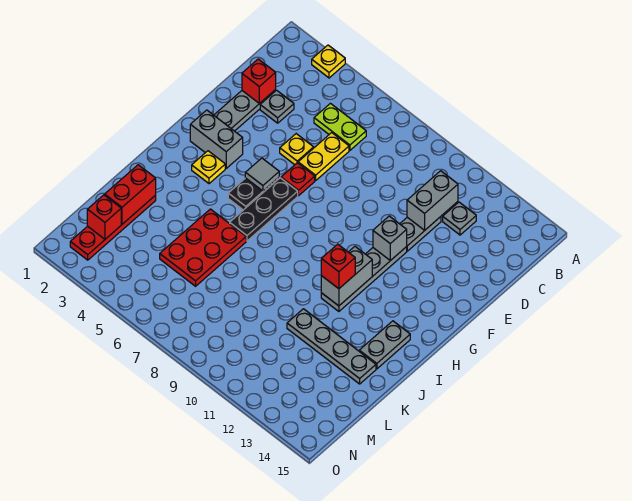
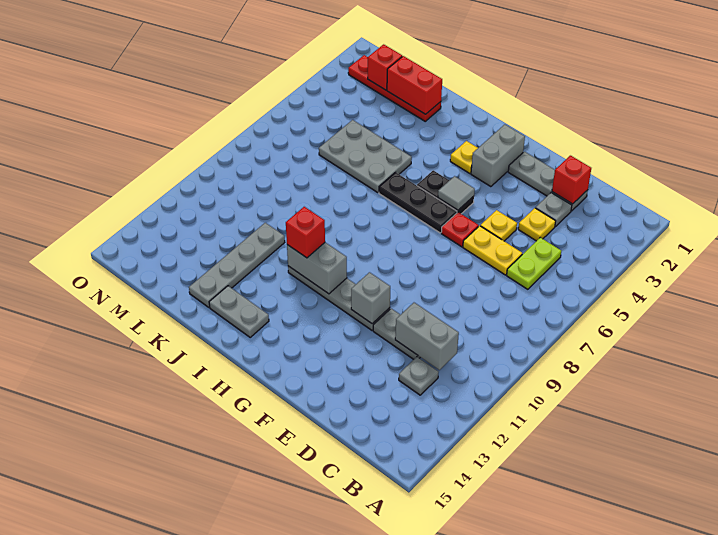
yellow 1x1 plate [312,45,345,78] -> yellow 1x1 plate moved to [518,208,556,241]
red 2x3 plate [160,209,246,286] -> grey 2x3 plate [319,120,412,193]

